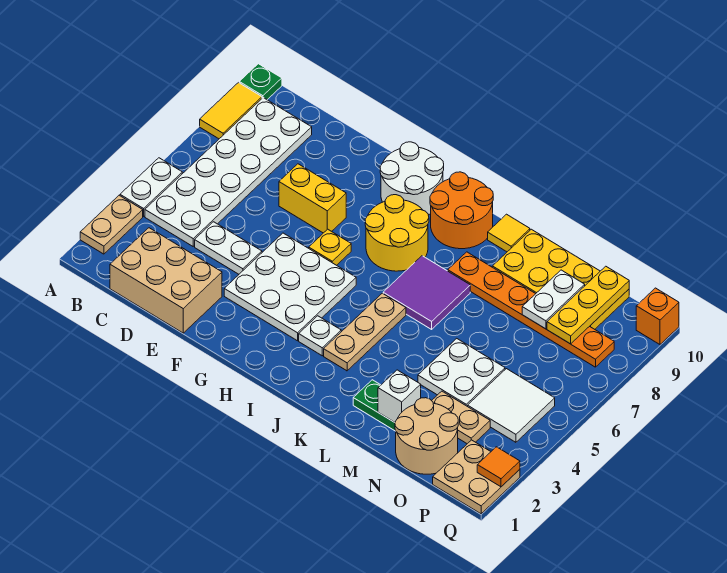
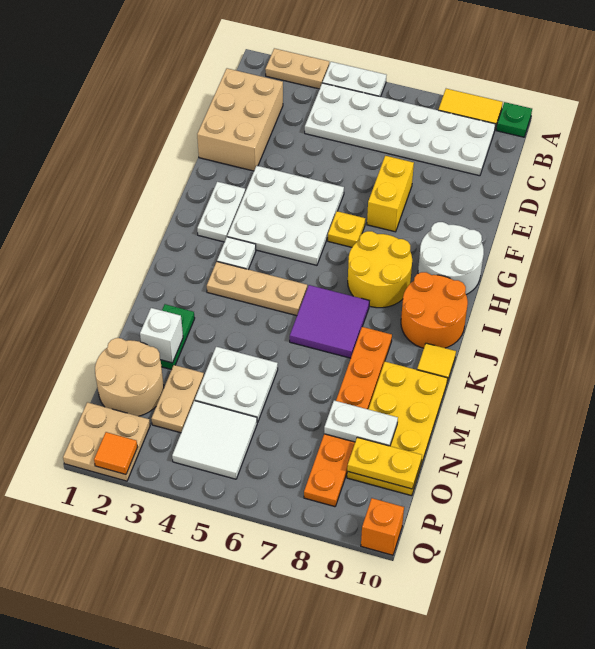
white 1x2 plate [195,222,262,274] -> white 1x2 plate moved to [197,182,245,242]
yellow 1x3 plate [547,266,629,344] -> yellow 1x2 plate [347,437,422,489]

